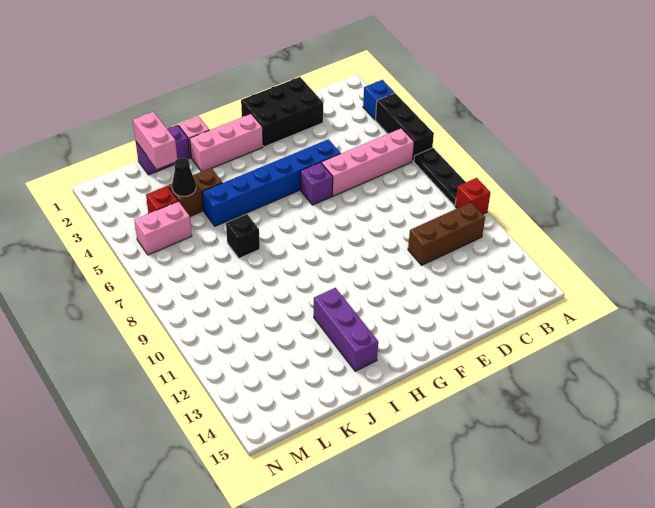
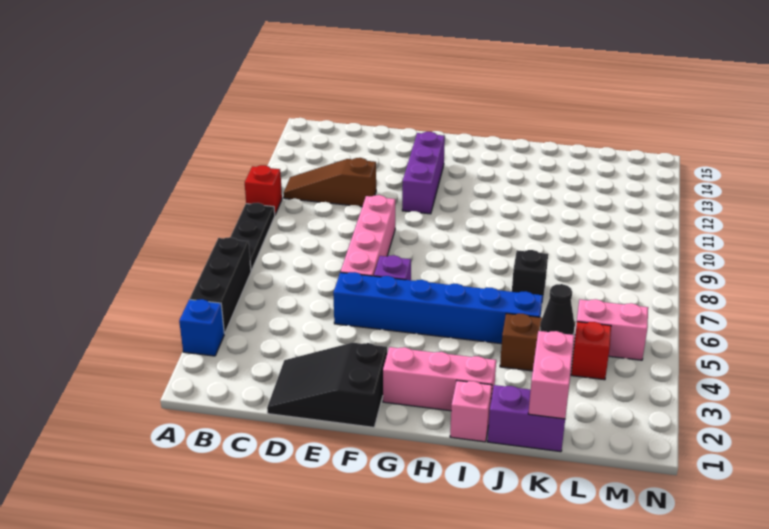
pink 1x4 brick [322,128,414,196] -> pink 1x4 brick turned to [341,195,395,276]
brown 1x3 brick [408,202,485,265] -> brown 1x3 slope [284,158,376,207]
black 2x3 brick [241,77,323,147] -> black 2x3 slope [267,343,387,427]
purple 1x3 brick [314,288,378,371] -> purple 1x3 brick moved to [402,132,445,214]

